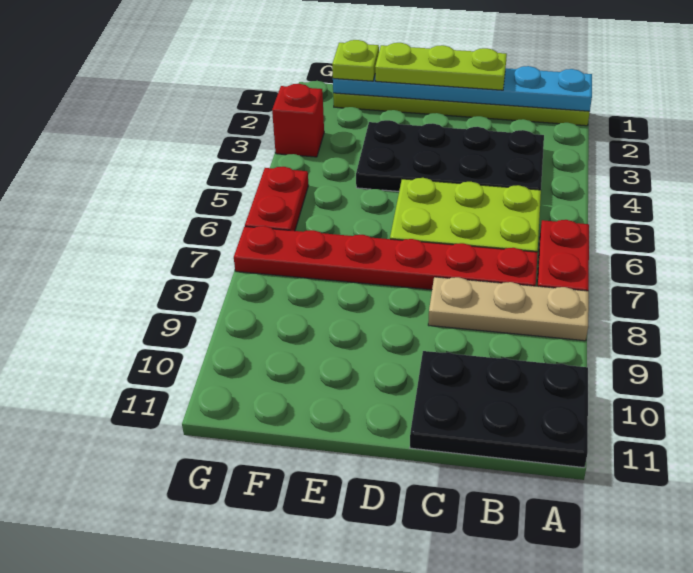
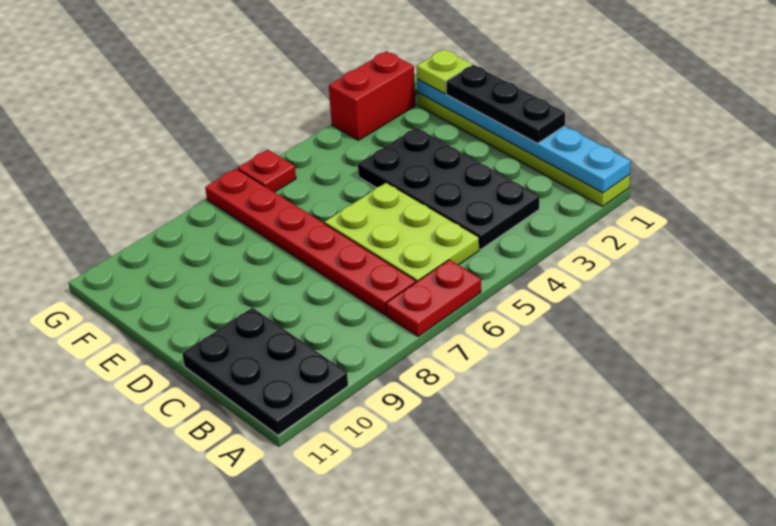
tan 1x3 plate [428,277,589,341] -> none
lime 1x3 plate [375,43,507,90] -> black 1x3 plate [446,65,565,143]
red 1x1 brick [272,84,324,157] -> red 1x2 brick [329,51,415,140]
red 1x2 plate [245,167,308,231] -> red 1x1 plate [238,150,296,192]

